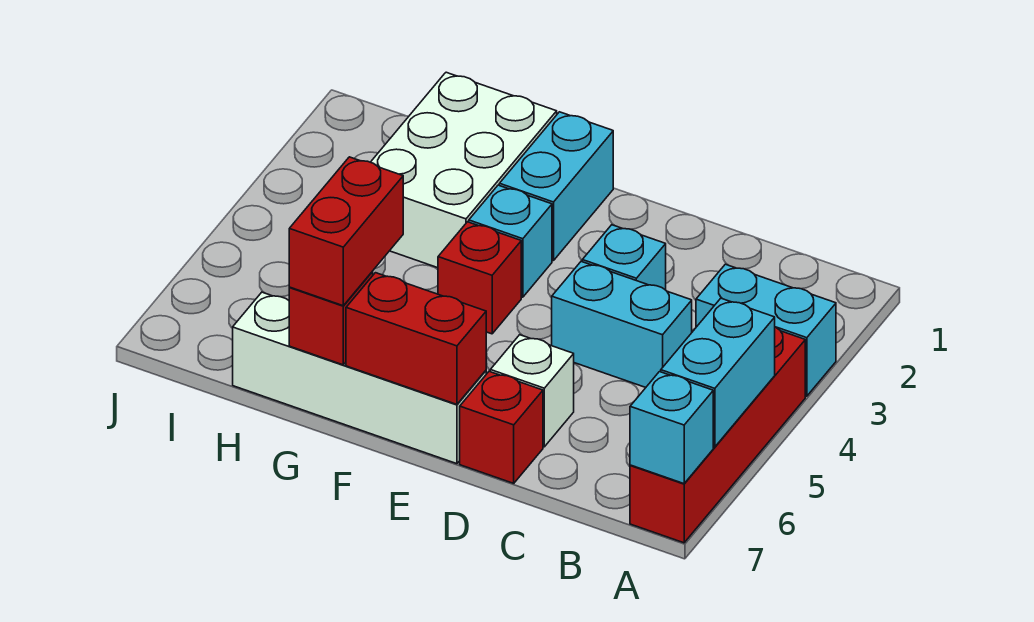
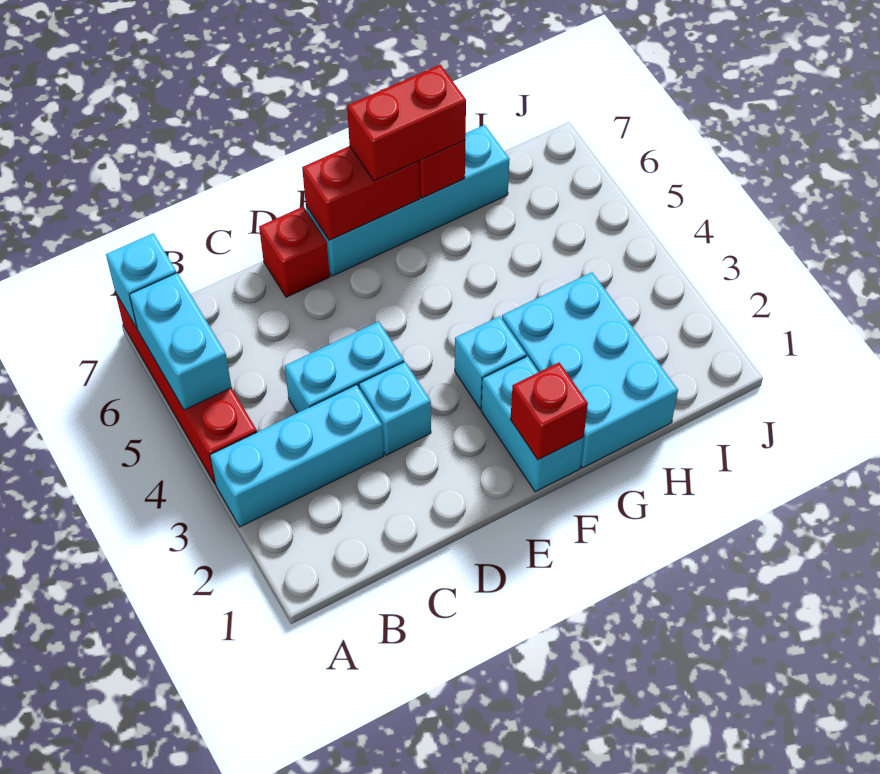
cyan 1x2 brick [696,264,836,396] -> cyan 1x3 brick [210,385,383,527]
white 1x1 brick [490,335,574,447] -> none
white 1x4 brick [233,292,486,464] -> cyan 1x4 brick [306,125,509,276]
red 1x1 brick [438,222,521,334] -> red 1x1 brick moved to [511,363,588,460]
white 2x3 brick [371,72,557,268] -> cyan 2x3 brick [502,272,678,468]
red 1x2 brick [289,157,403,306] -> red 1x2 brick turned to [347,65,466,181]

